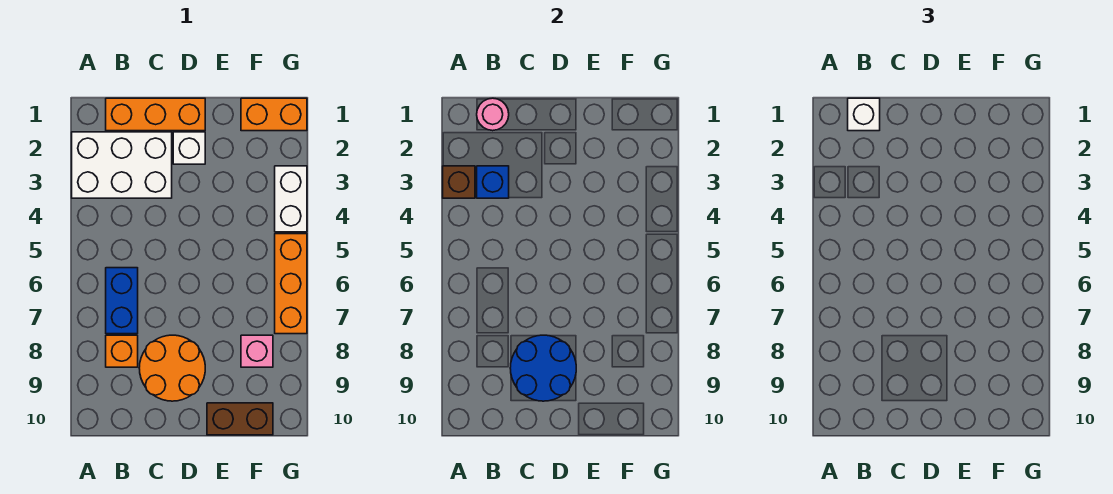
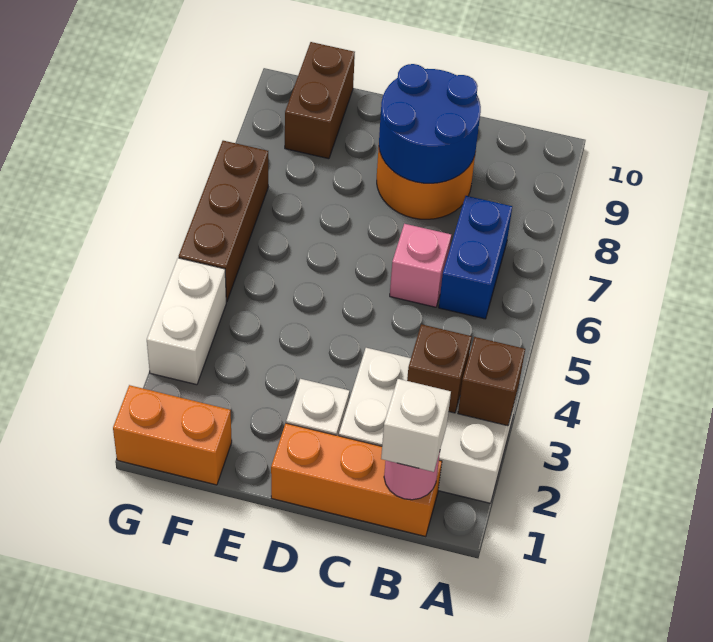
blue 1x1 brick [477,166,509,198] -> brown 1x1 brick [407,324,472,413]
orange 1x1 brick [106,335,138,367] -> none
brown 1x2 brick [207,403,273,435] -> brown 1x2 brick turned to [285,42,355,159]
pink 1x1 brick [241,335,273,367] -> pink 1x1 brick moved to [390,224,451,307]
orange 1x3 brick [275,234,307,334] -> brown 1x3 brick [179,141,268,302]

